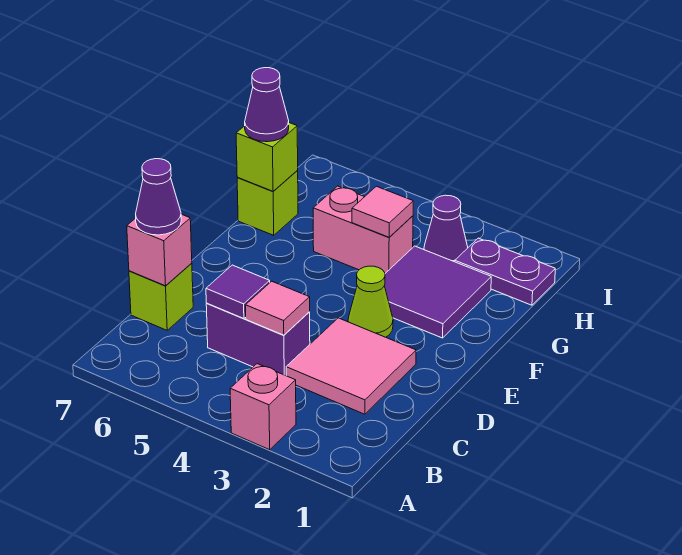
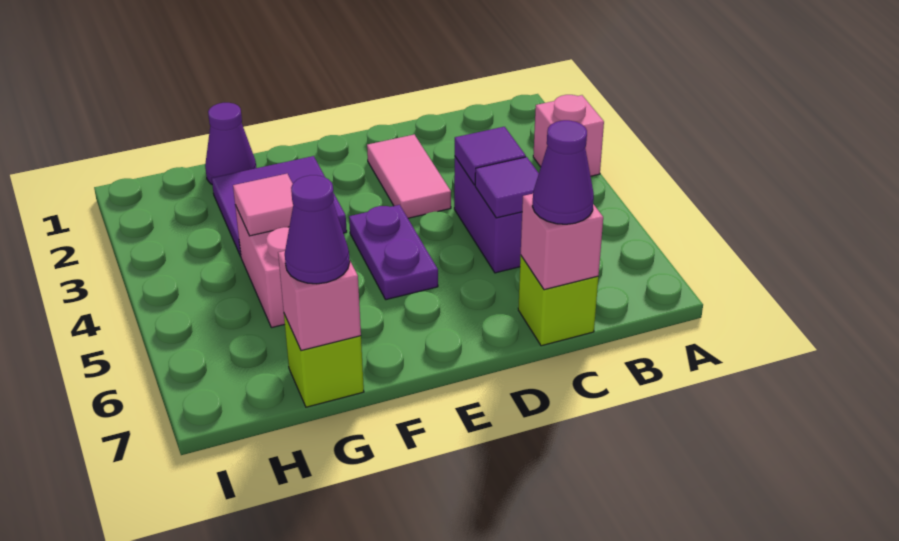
pink 2x2 tile [286,318,416,414] -> pink 1x2 tile [367,135,451,218]
pink 1x1 tile [246,281,310,335] -> purple 1x1 tile [455,127,526,185]
lime 1x1 cone [348,266,393,337] -> none
lime 1x1 brick [236,123,298,191] -> pink 1x1 brick [278,251,361,351]
purple 1x2 plate [455,238,555,305] -> purple 1x2 plate moved to [349,205,438,300]
purple 1x1 cone [424,195,468,262] -> purple 1x1 cone moved to [205,103,256,184]

